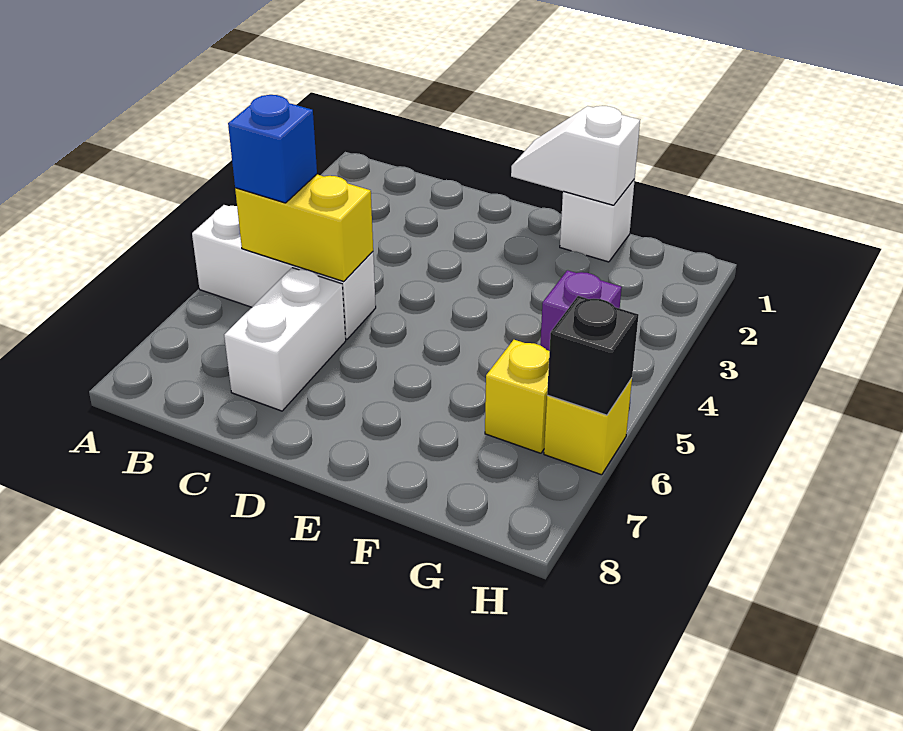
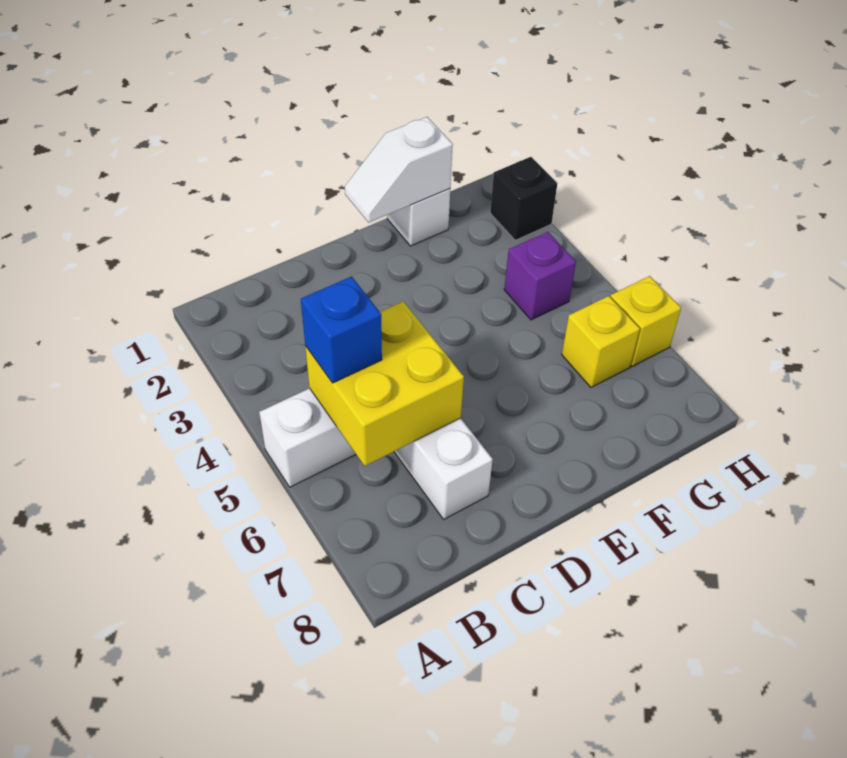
yellow 1x2 brick [235,174,373,281] -> yellow 2x2 brick [305,302,464,466]
black 1x1 brick [547,296,639,415] -> black 1x1 brick moved to [490,157,557,240]

